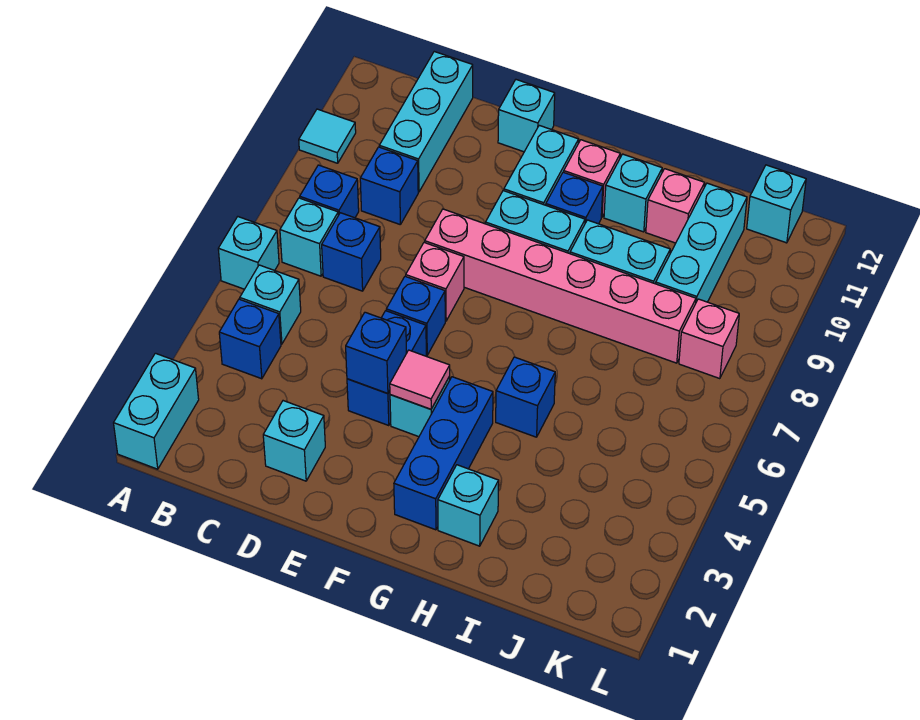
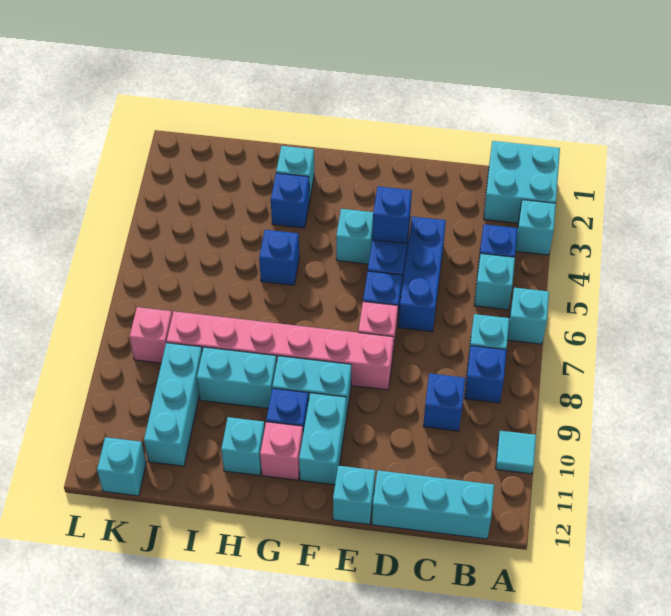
cyan 1x2 brick [114,353,199,469] -> cyan 2x2 brick [483,141,560,223]
blue 1x1 brick [322,213,381,291] -> blue 1x1 brick moved to [271,173,310,228]
cyan 1x3 brick [379,52,473,192] -> cyan 1x3 brick turned to [372,470,494,539]
cyan 1x1 brick [263,401,325,481] -> cyan 1x1 brick moved to [516,200,556,255]
pink 1x1 tile [390,350,450,409] -> none
blue 1x3 brick [394,377,493,530] -> blue 1x3 brick moved to [399,217,446,332]
pink 1x1 brick [646,169,705,243] -> none

